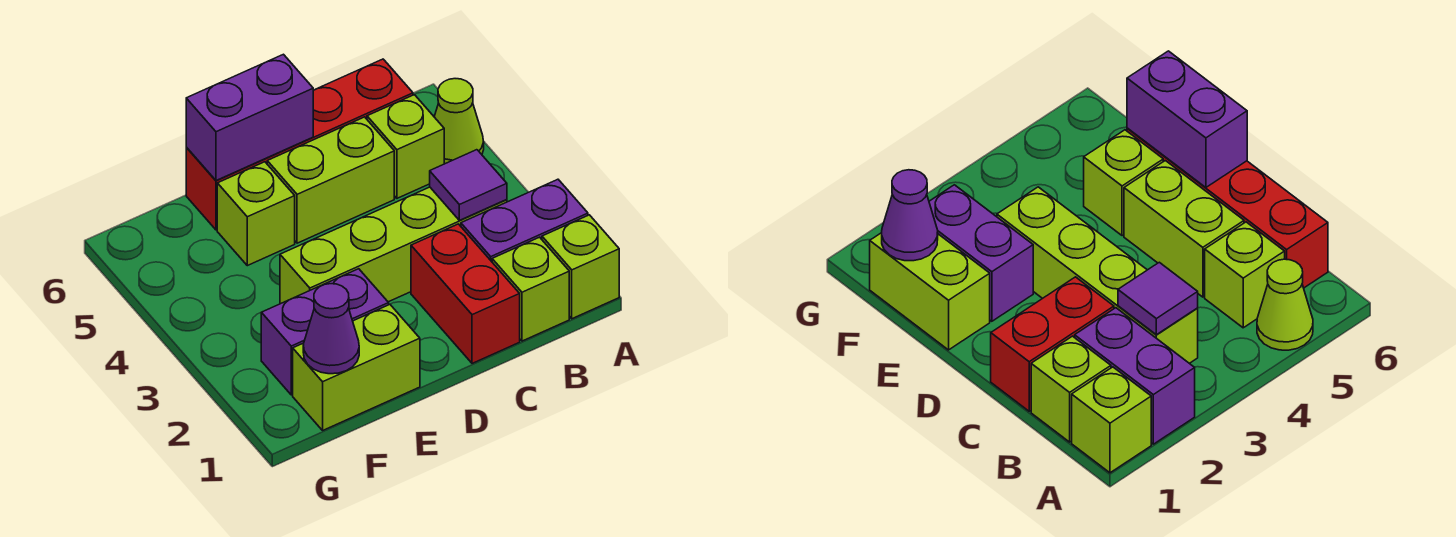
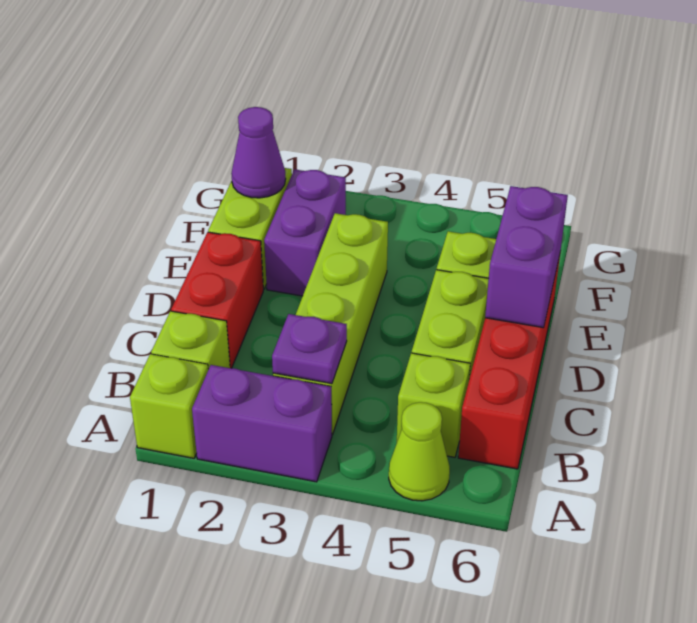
purple 1x2 brick [461,179,588,262] -> purple 1x2 brick turned to [192,365,332,482]
purple 1x1 tile [430,150,507,220] -> purple 1x1 plate [272,314,347,384]
red 1x2 brick [411,224,520,363] -> red 1x2 brick turned to [171,232,263,368]

